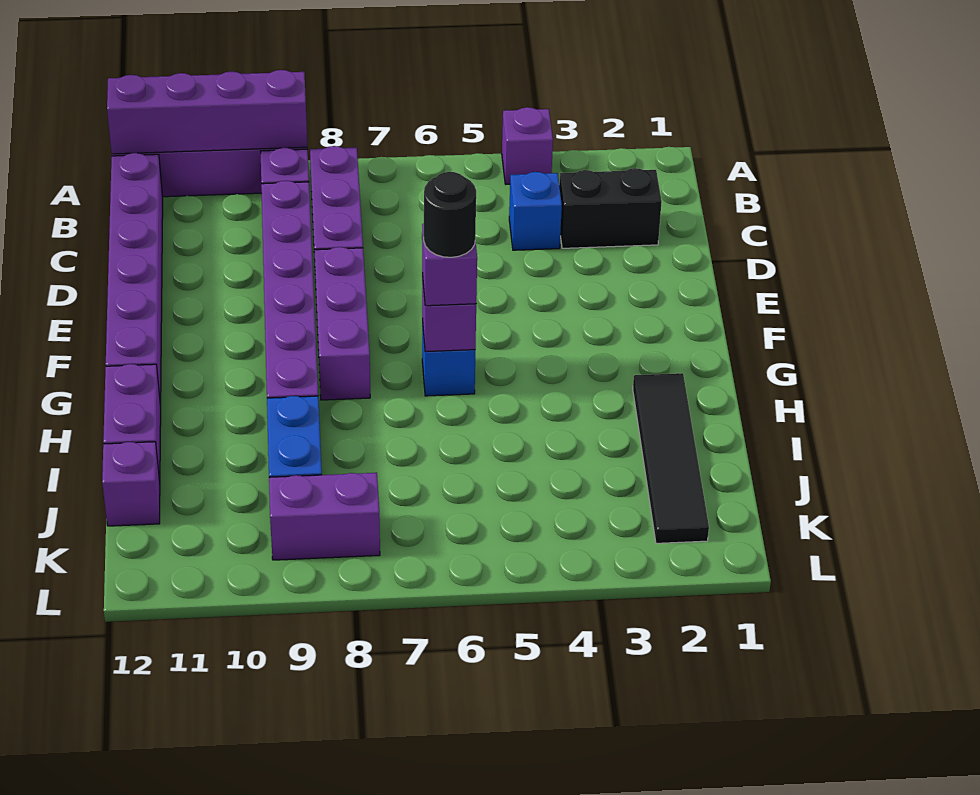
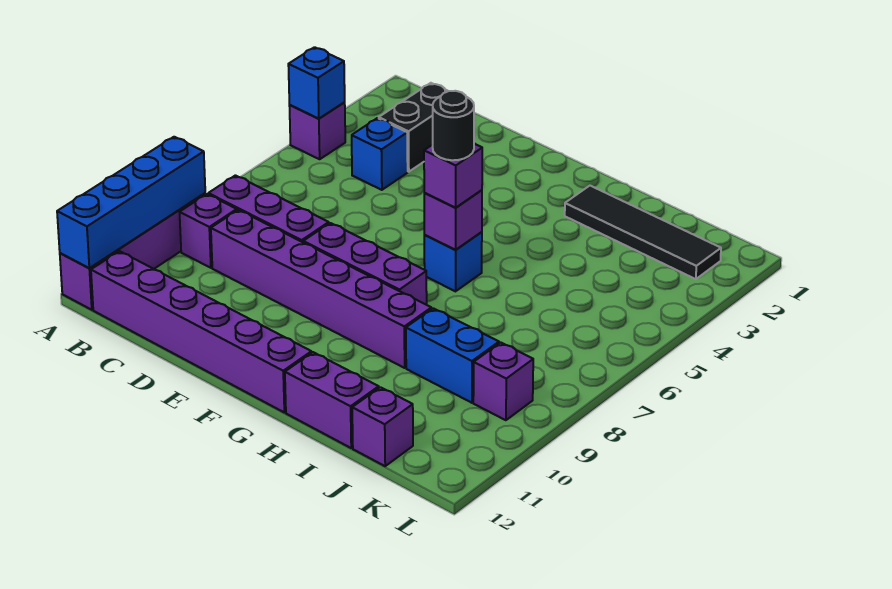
none -> blue 1x1 brick [288,47,345,119]
purple 1x4 brick [107,70,307,154] -> blue 1x4 brick [57,137,205,268]
purple 1x2 brick [269,473,380,560] -> purple 1x1 brick [473,342,533,420]

